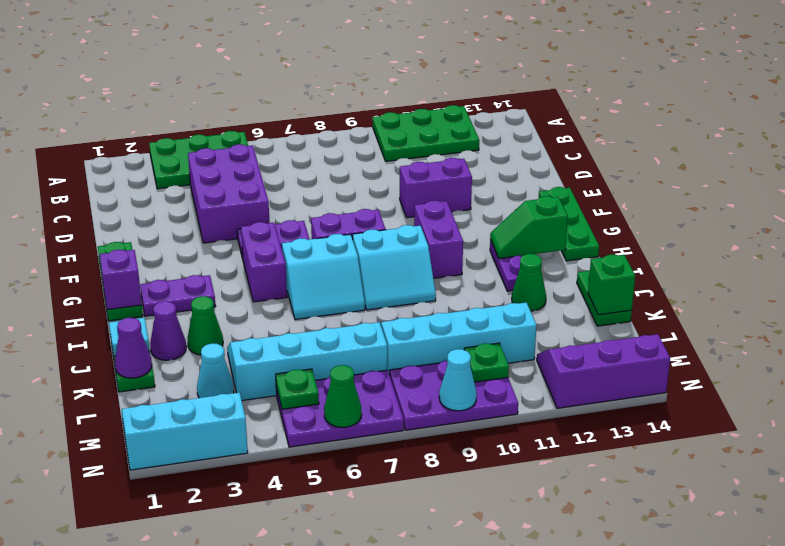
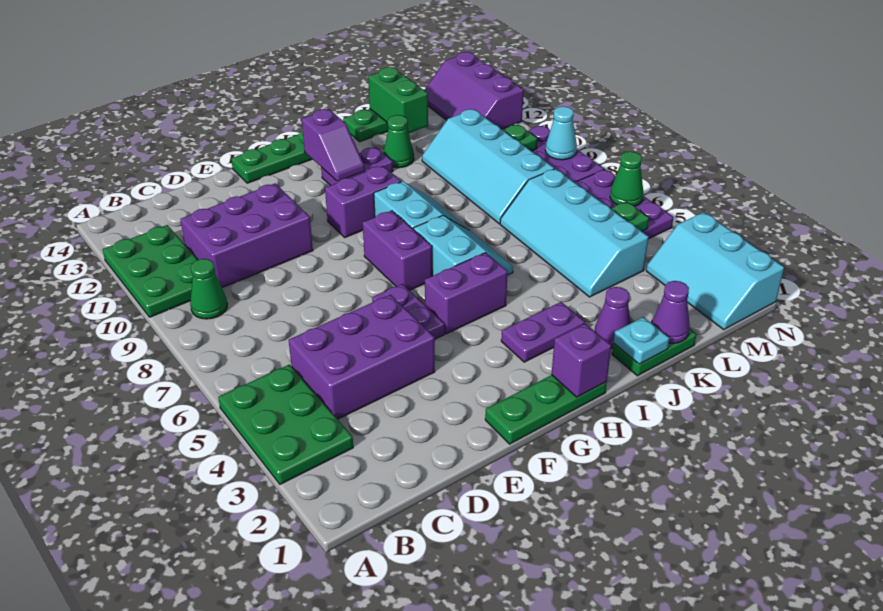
purple 1x2 brick [400,158,472,218] -> purple 2x3 brick [180,184,313,288]
purple 1x2 plate [140,275,216,316] -> purple 1x2 plate turned to [501,302,585,362]
green 1x2 slope [490,196,568,259] -> purple 1x2 slope [302,109,365,182]
green 1x1 cone [188,296,223,355] -> green 1x1 cone moved to [190,259,227,319]
green 1x1 brick [588,254,635,315] -> green 1x2 brick [368,67,428,133]
cyan 1x1 cone [197,344,234,398] -> none

